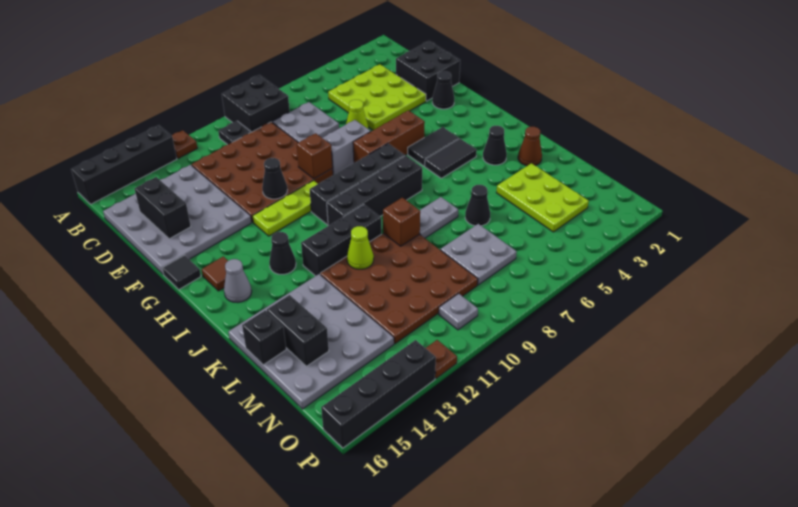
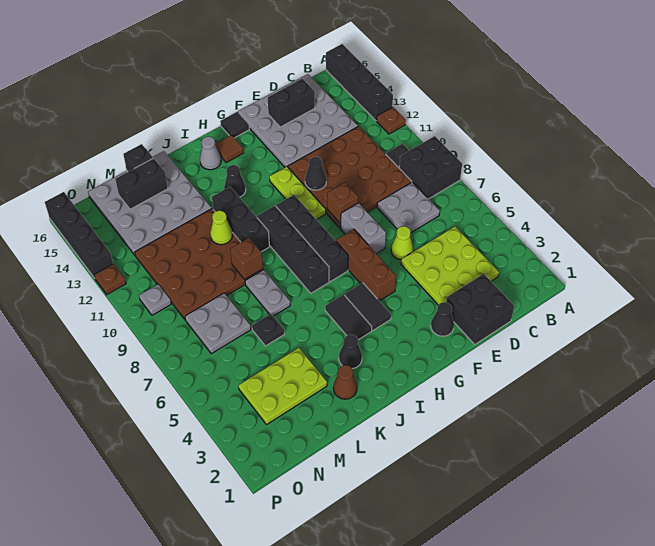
black 1x1 cone [465,185,490,226] -> black 1x1 plate [252,314,284,346]

